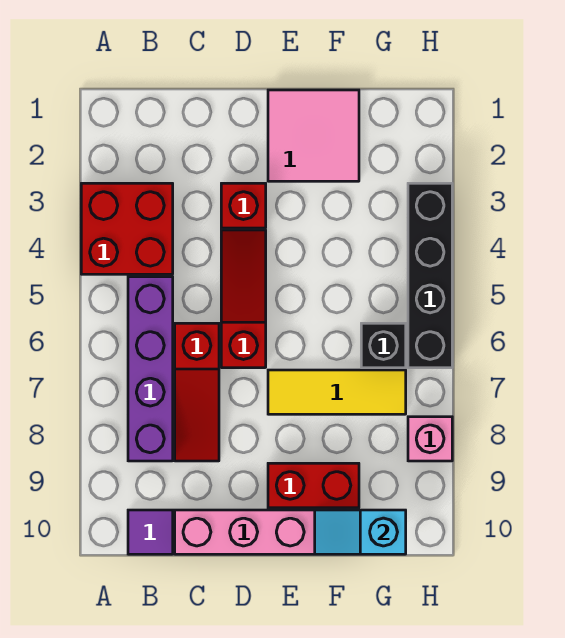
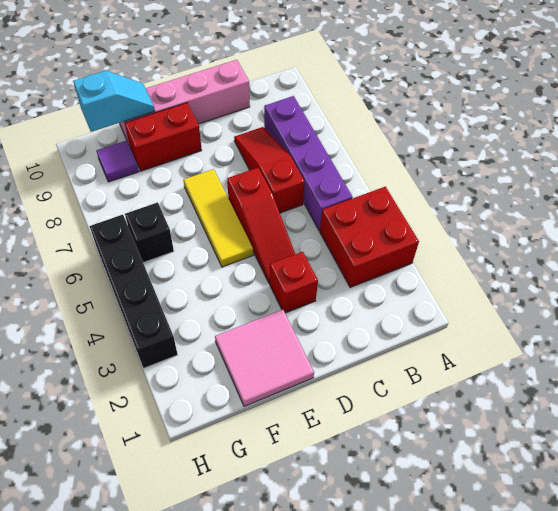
purple 1x1 tile [128,510,173,554] -> purple 1x1 tile moved to [97,141,139,182]
yellow 1x3 tile [268,370,406,414] -> yellow 1x3 tile turned to [183,169,253,267]
pink 1x1 brick [408,417,452,461] -> none

